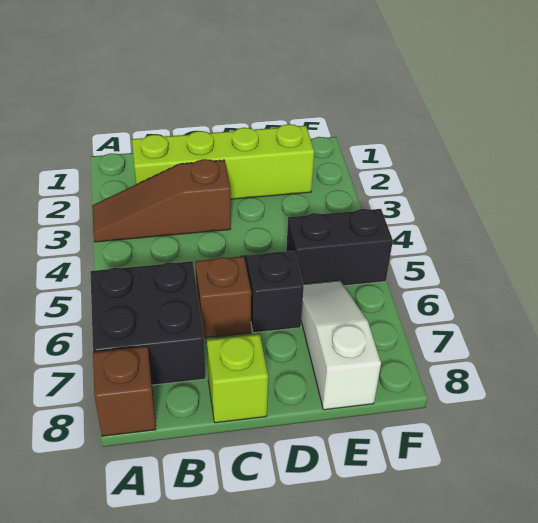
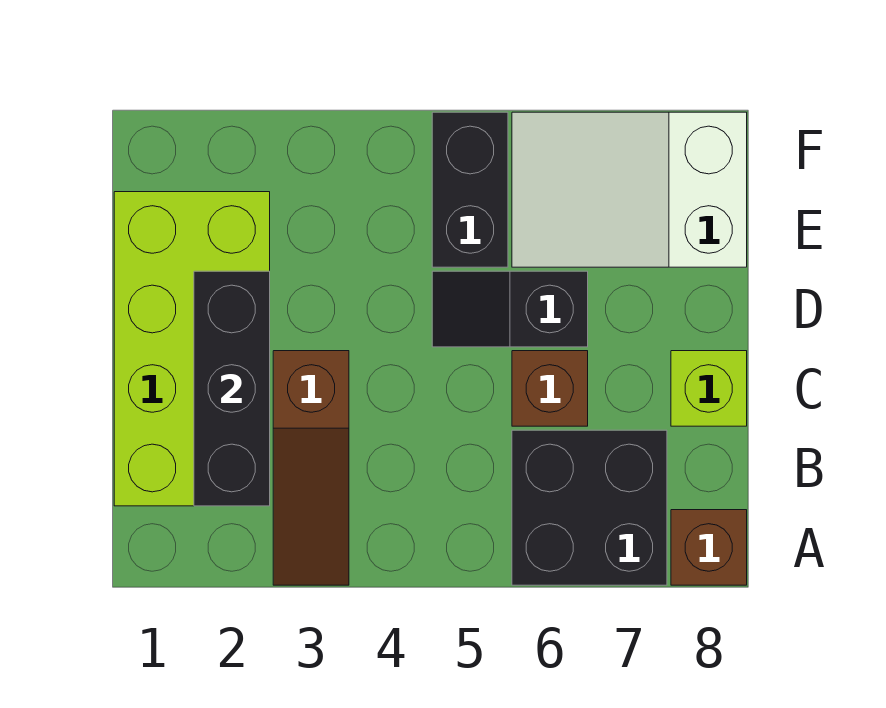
lime 1x4 brick [132,124,314,199] -> lime 2x4 brick [114,192,270,506]
none -> black 1x3 brick [194,271,270,506]
white 1x3 slope [301,281,381,410] -> white 2x3 slope [512,112,747,267]

